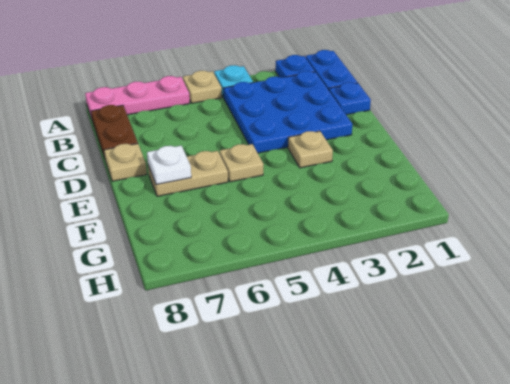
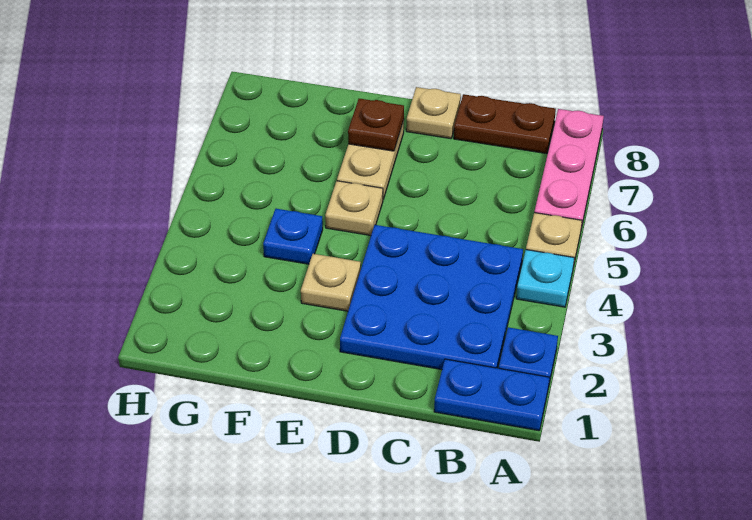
blue 1x1 plate [329,82,371,115] -> blue 1x1 plate moved to [263,209,323,264]
white 1x1 plate [147,146,191,185] -> brown 1x1 plate [348,99,404,151]

